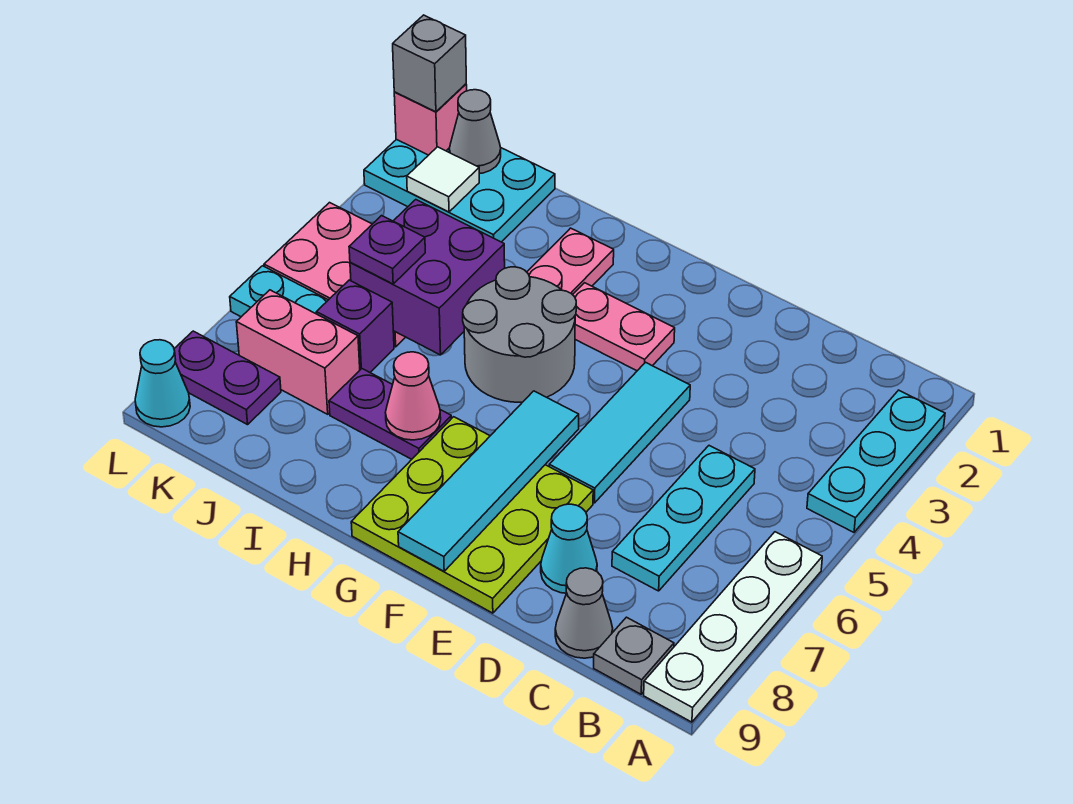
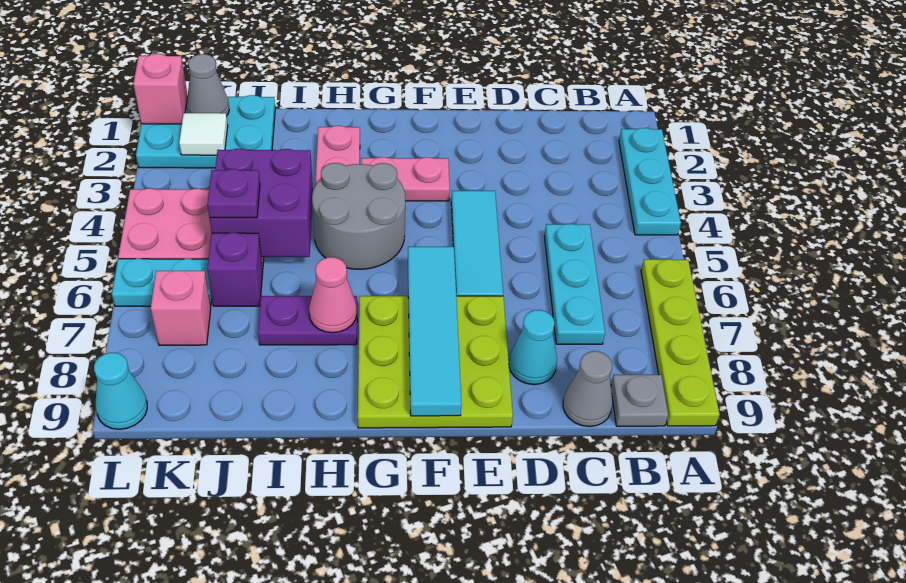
white 1x4 plate [644,532,822,722] -> lime 1x4 plate [641,259,720,426]
pink 1x2 brick [236,290,360,414] -> pink 1x1 brick [151,271,211,345]
purple 1x2 plate [174,331,281,425] -> none
grey 1x1 brick [393,15,466,112] -> none

